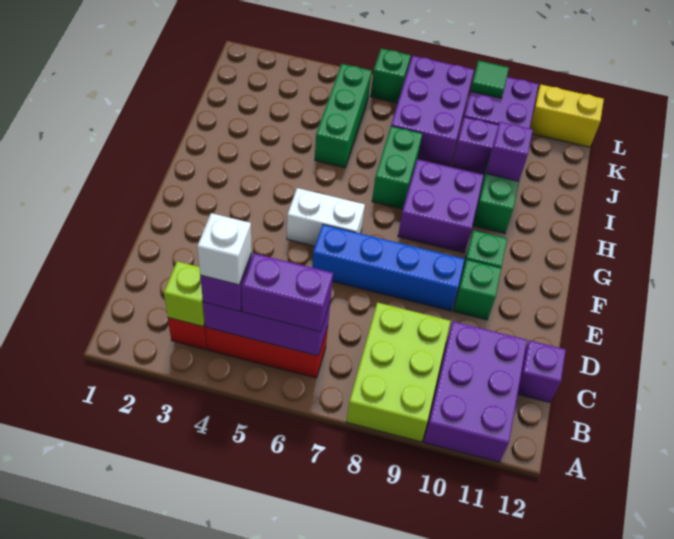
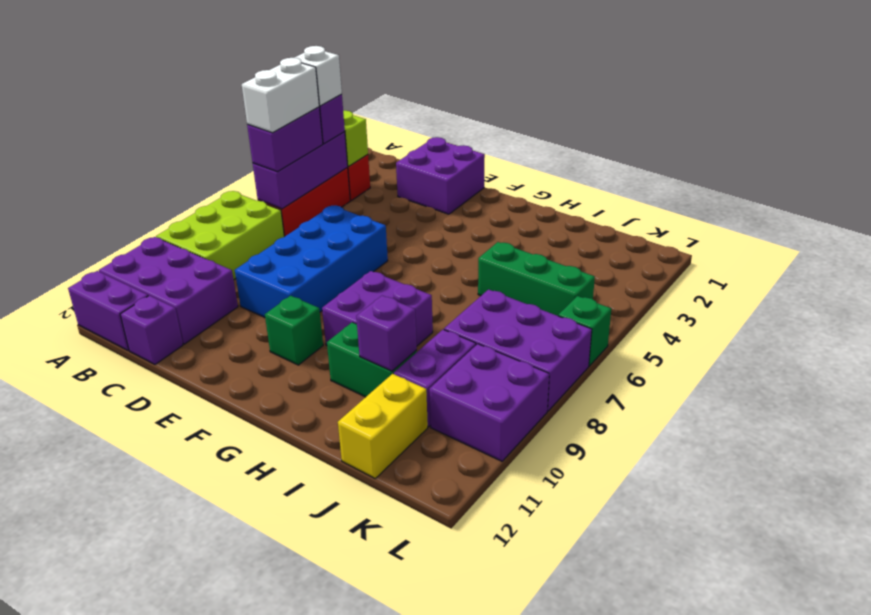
lime 2x3 brick [346,302,451,442] -> lime 2x3 brick turned to [156,191,284,279]
none -> purple 1x2 brick [68,271,148,351]
none -> purple 2x2 brick [396,137,485,214]
blue 1x4 brick [312,225,465,311] -> blue 2x4 brick [235,206,388,317]
green 1x1 brick [453,260,501,320] -> none
white 1x2 brick [287,188,365,246] -> white 1x2 brick moved to [242,58,319,133]
green 1x2 brick [372,126,422,209] -> none
green 1x1 tile [471,60,509,98] -> none
yellow 1x2 brick [530,84,604,147] -> yellow 1x2 brick moved to [338,374,428,478]

